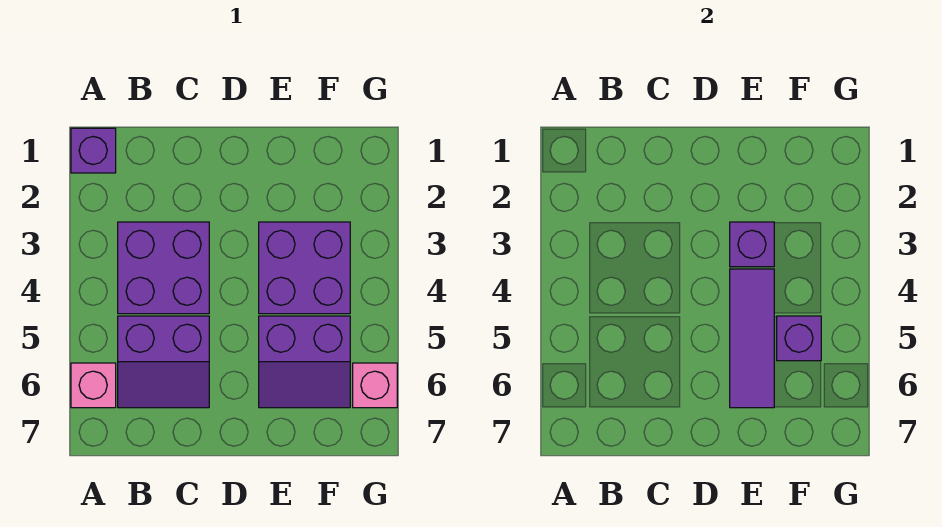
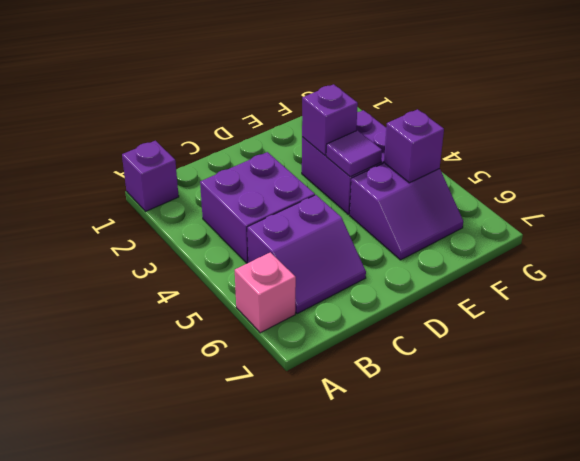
purple 1x3 tile [730,269,774,408] -> purple 1x1 tile [326,130,382,177]
pink 1x1 brick [353,363,397,408] -> none

